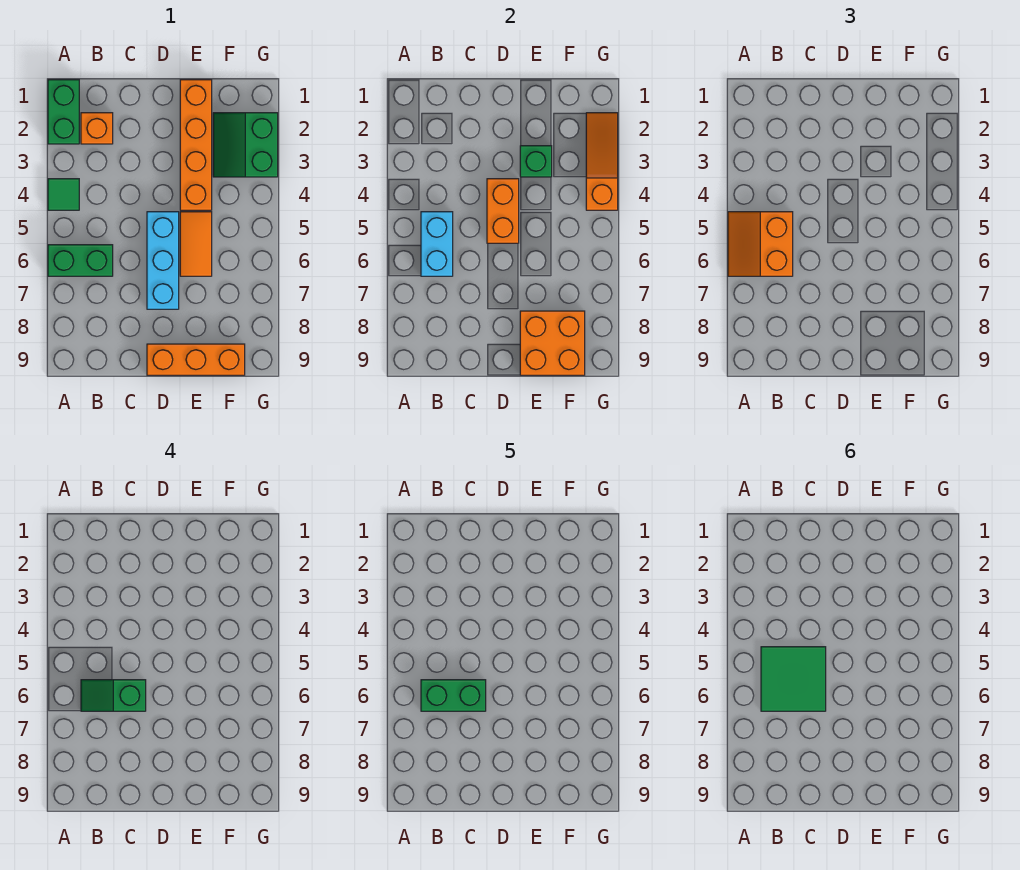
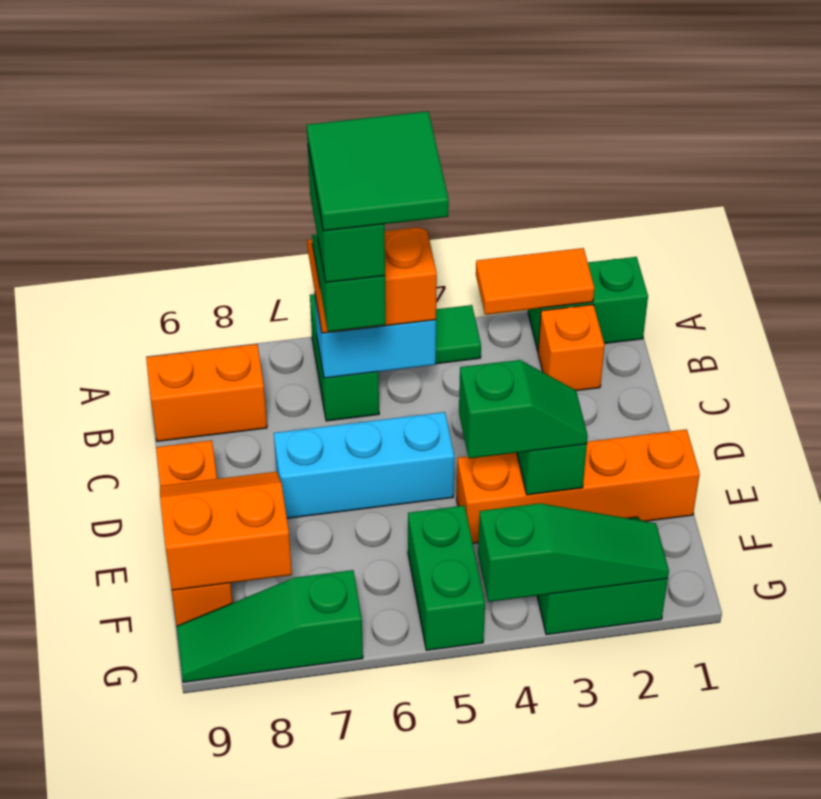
orange 1x2 brick [487,179,519,243] -> orange 1x2 brick moved to [146,344,267,441]
none -> green 1x2 slope [459,360,588,458]
orange 1x2 tile [180,212,212,276] -> orange 1x2 tile moved to [476,248,594,315]
orange 2x2 brick [520,311,585,375] -> orange 2x2 slope [160,472,292,590]
none -> green 1x2 brick [408,506,485,650]
orange 1x3 slope [586,113,618,210] -> green 1x3 slope [478,503,669,602]
none -> green 1x3 slope [177,570,363,682]

